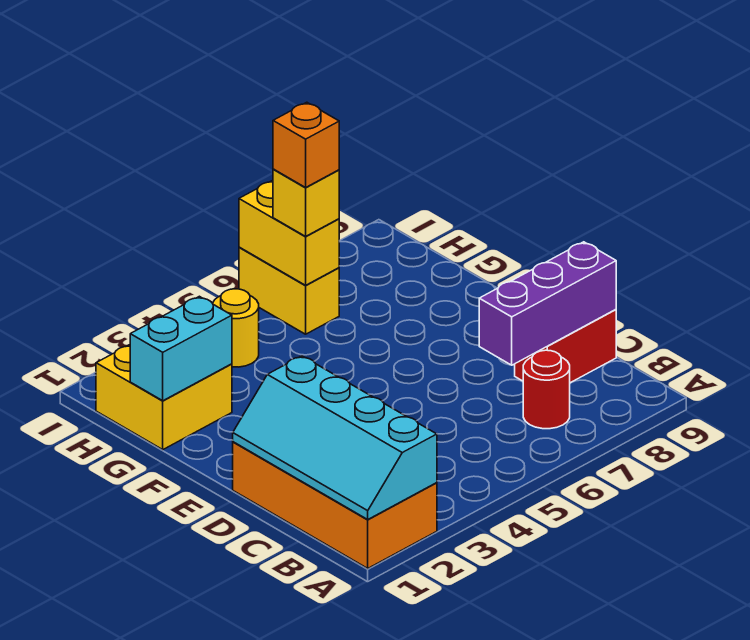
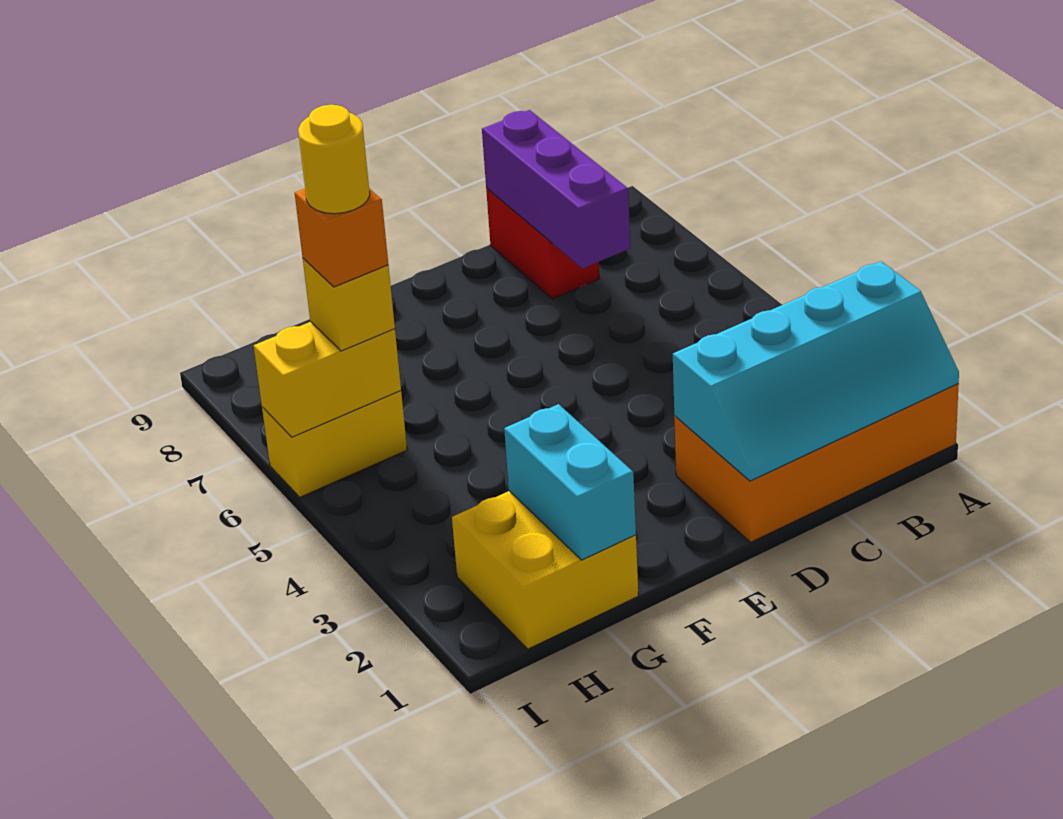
red 1x1 round brick [523,350,570,429] -> none
yellow 1x1 round brick [213,289,259,367] -> yellow 1x1 round brick moved to [298,105,370,214]

